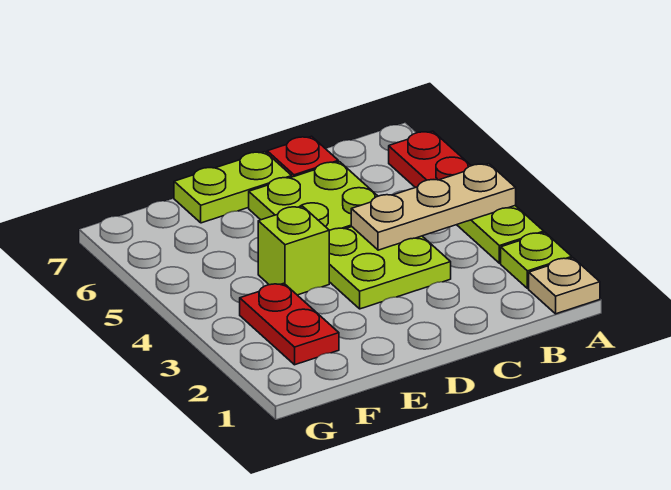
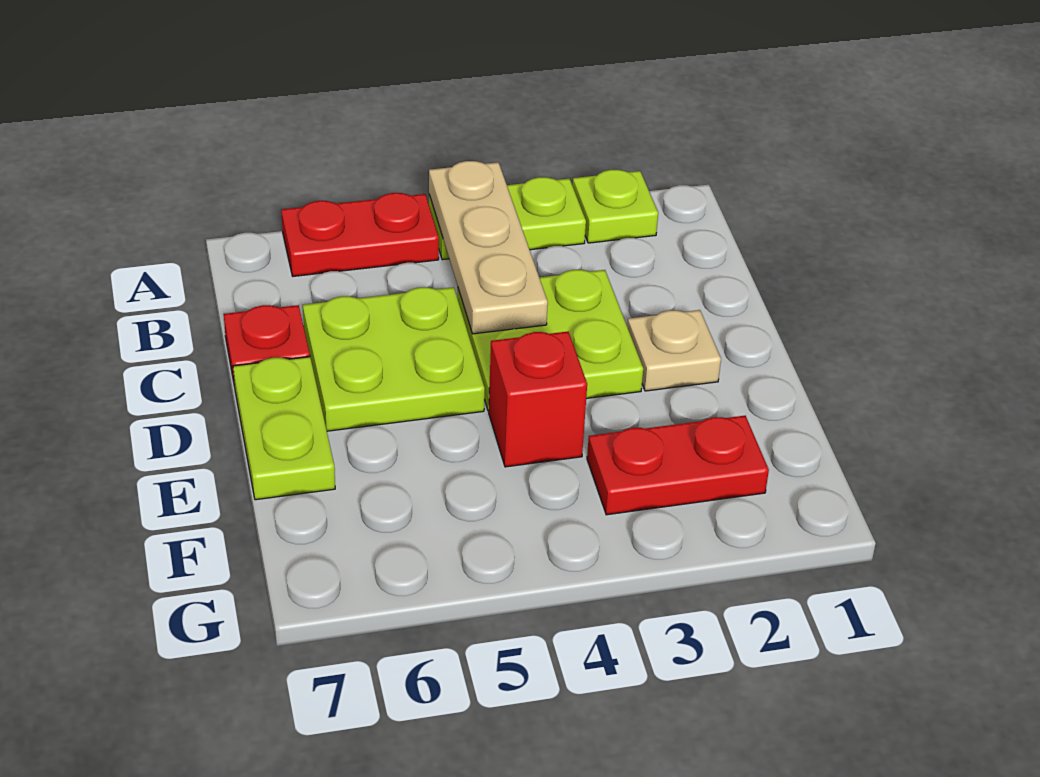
tan 1x1 plate [529,258,600,314] -> tan 1x1 plate moved to [627,310,721,391]
lime 1x1 brick [258,206,329,295] -> red 1x1 brick [489,332,587,467]

